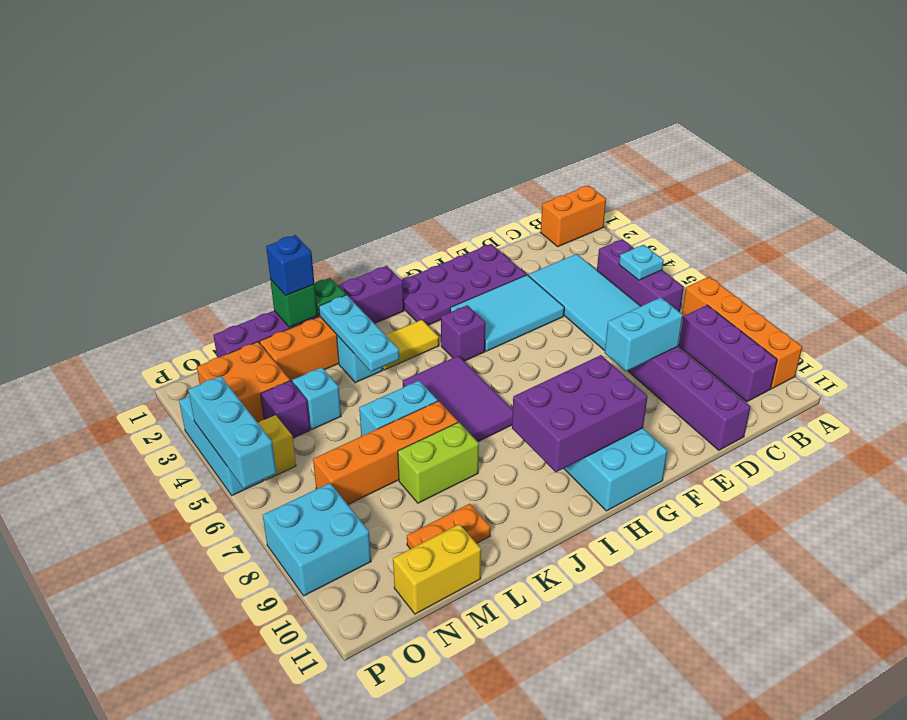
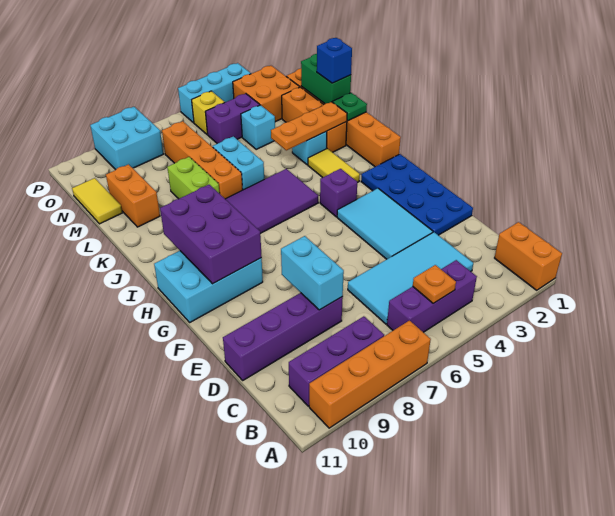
cyan 1x1 plate [619,245,664,280] -> orange 1x1 plate [413,265,456,303]
purple 2x4 plate [402,244,526,325] -> blue 2x4 plate [361,154,473,235]
purple 1x6 brick [213,266,404,357] -> orange 1x6 brick [286,69,401,167]
cyan 1x3 plate [319,295,399,372] -> orange 1x3 plate [271,102,347,150]
green 1x1 brick [270,279,318,327] -> green 1x2 brick [301,54,351,104]
orange 1x2 plate [407,504,491,549] -> orange 1x2 brick [106,164,160,227]
yellow 1x2 brick [393,524,481,614] -> yellow 1x2 tile [72,178,122,224]
purple 1x1 brick [261,381,310,438] -> purple 1x2 brick [205,94,259,144]
cyan 1x3 brick [188,376,276,488] -> none

